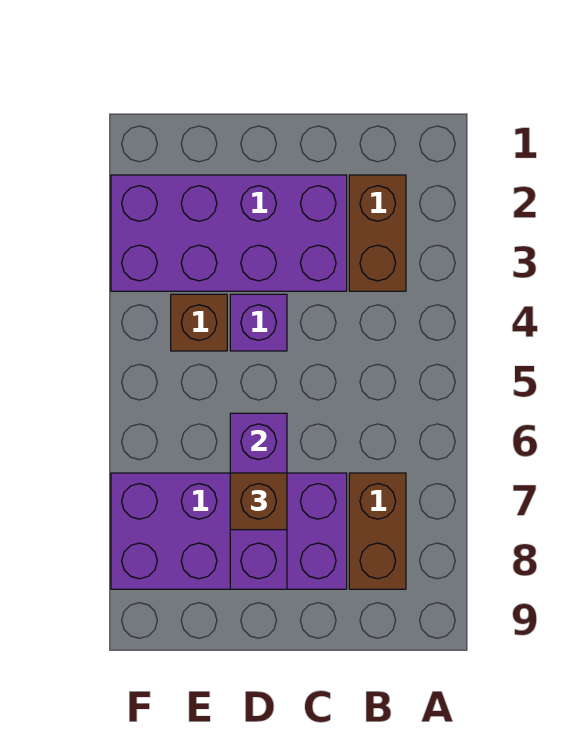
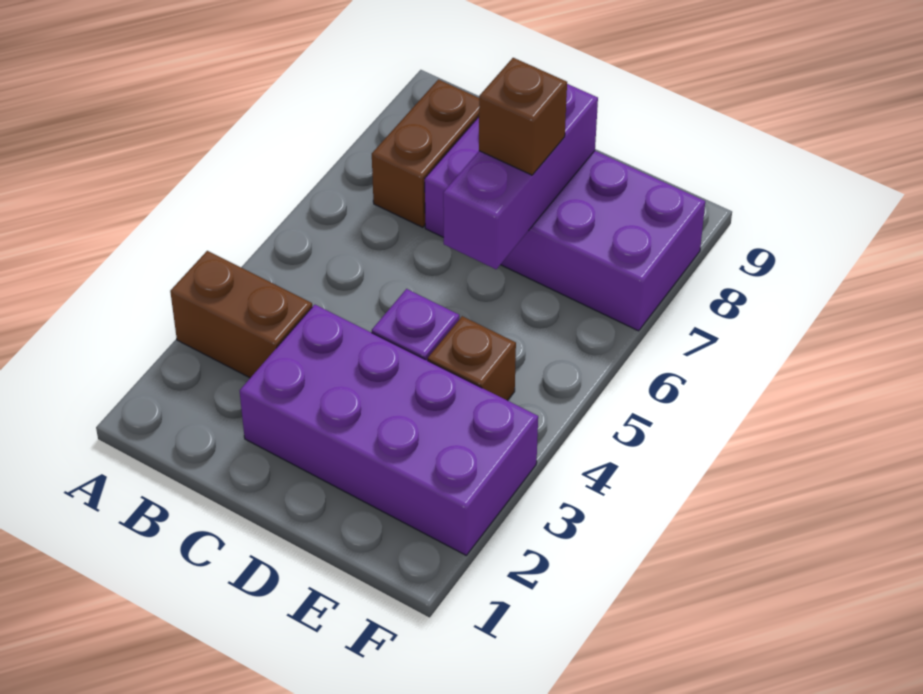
brown 1x2 brick [349,175,406,291] -> brown 1x2 brick turned to [170,251,312,378]

